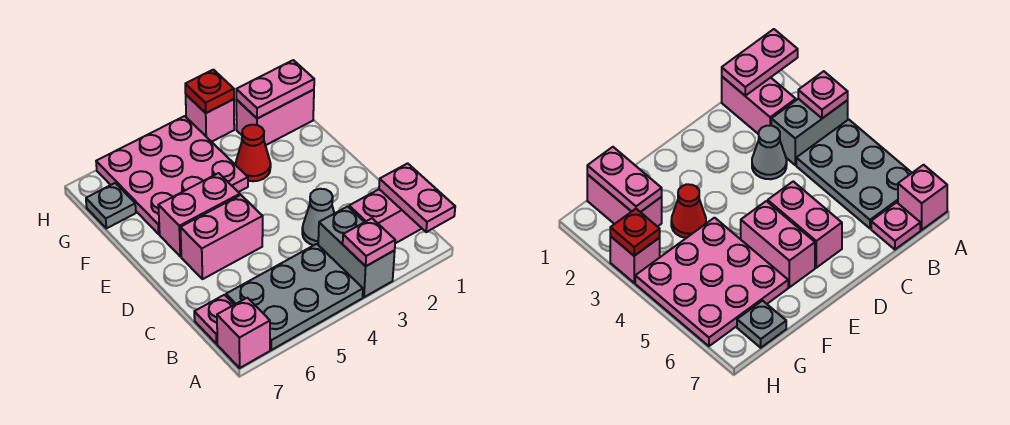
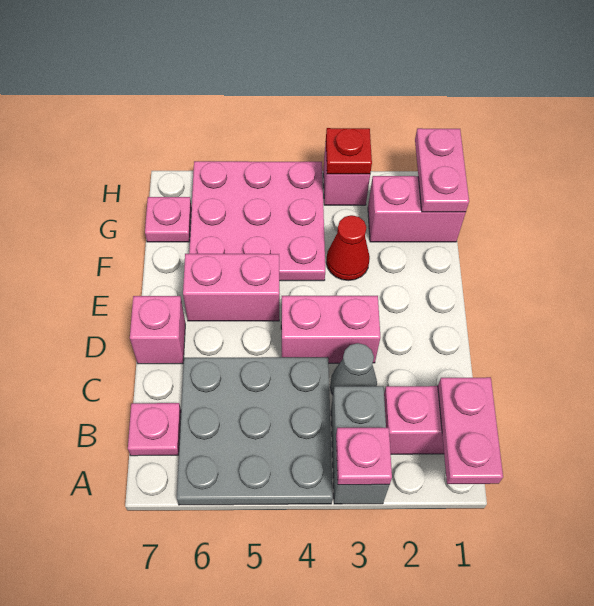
grey 2x3 plate [226,244,363,350] -> grey 3x3 plate [177,357,333,505]
pink 1x1 brick [217,298,270,368] -> pink 1x1 brick moved to [130,296,185,364]
pink 1x2 brick [180,195,263,279] -> pink 1x2 brick moved to [281,296,380,363]
pink 1x2 plate [236,60,314,119] -> pink 1x2 plate turned to [415,128,469,212]
grey 1x1 plate [86,183,136,228] -> pink 1x1 plate [145,197,191,242]

